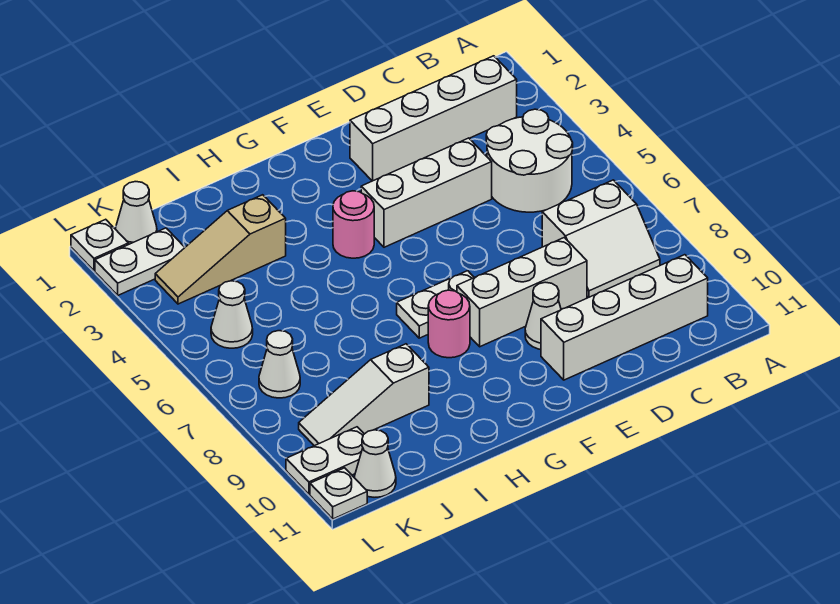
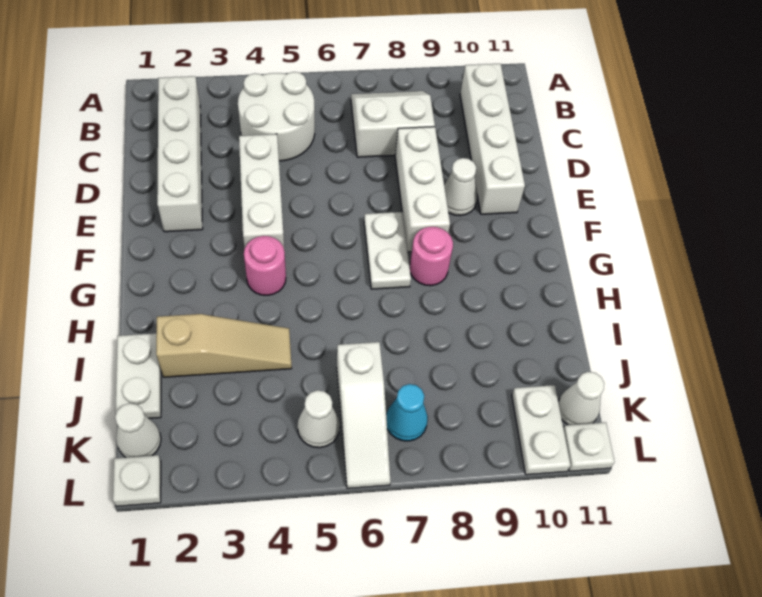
white 2x2 slope [542,180,660,298] -> white 2x2 slope turned to [351,91,435,157]
tan 1x3 slope [155,195,286,304] -> tan 1x3 slope turned to [156,314,292,377]
white 1x3 slope [299,344,429,446] -> white 1x3 slope moved to [337,342,391,488]
white 1x2 plate [95,228,185,295] -> white 1x2 plate moved to [115,333,161,418]
white 1x1 cone [259,331,300,398] -> cyan 1x1 cone [386,384,428,441]

